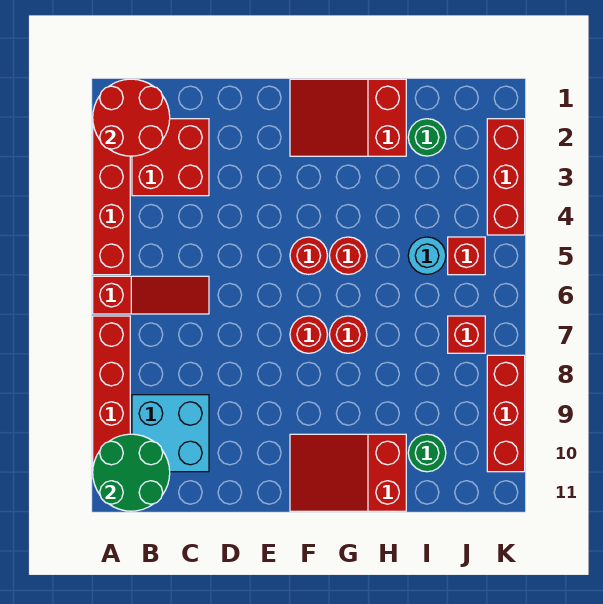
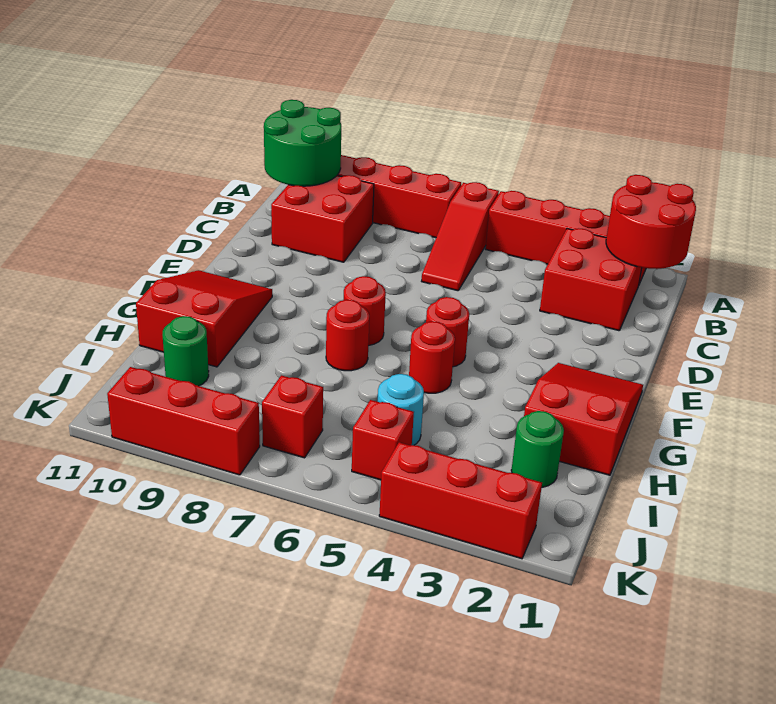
cyan 2x2 brick [132,395,209,472] -> red 2x2 brick [271,175,374,262]

